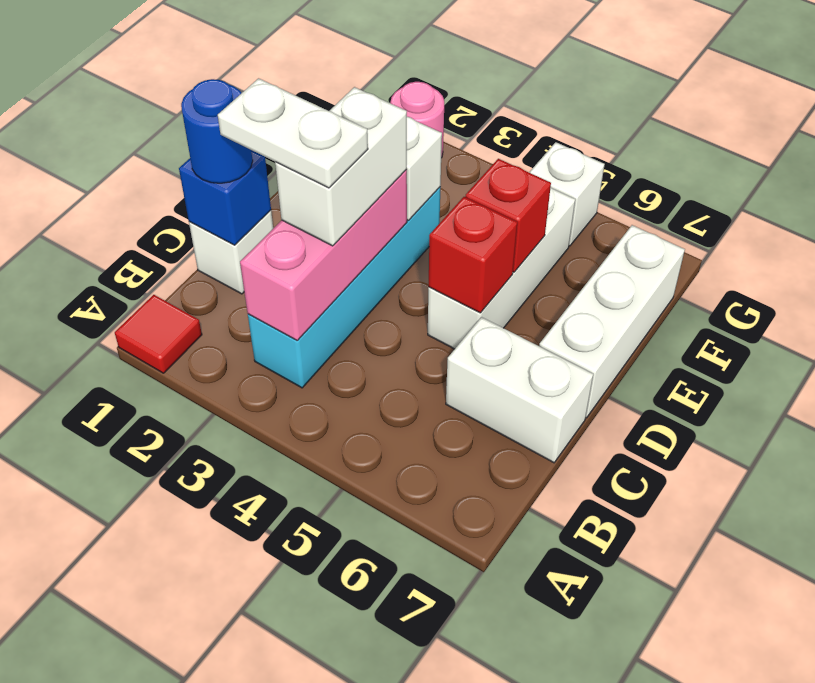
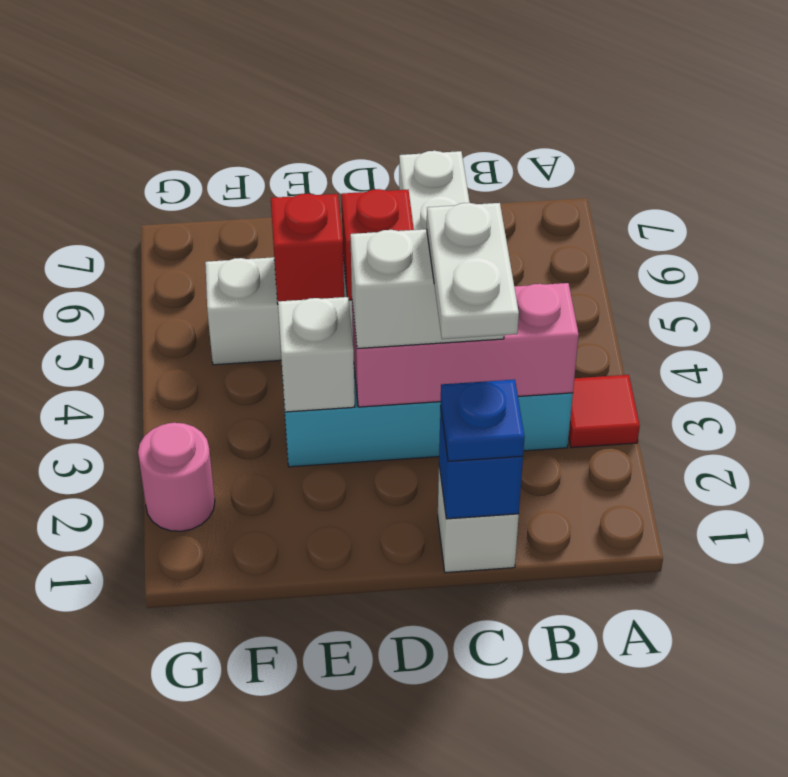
red 1x1 tile [115,295,202,373] -> red 1x1 tile moved to [569,375,640,448]
blue 1x1 round brick [181,79,253,183] -> blue 1x1 plate [441,380,525,461]
white 1x3 brick [539,225,685,418] -> none
white 1x1 brick [529,142,605,246] -> none

